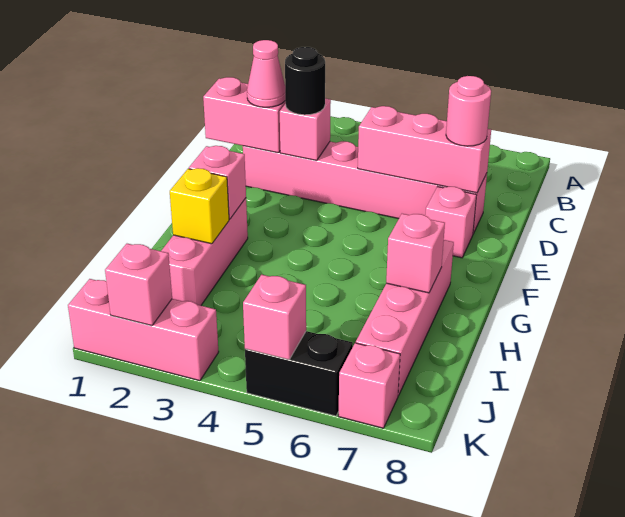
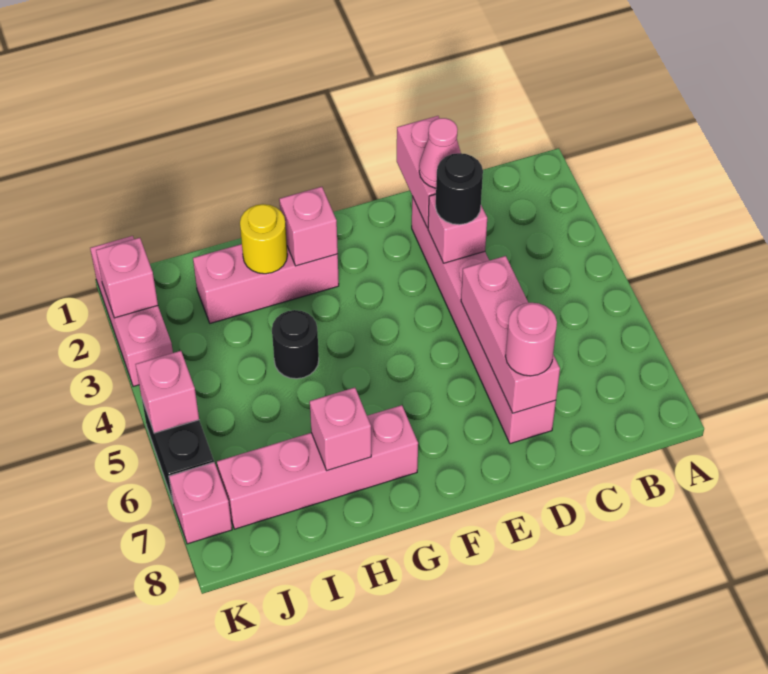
pink 1x1 brick [425,187,477,258] -> none
yellow 1x1 brick [170,168,229,244] -> yellow 1x1 round brick [240,204,287,274]
none -> black 1x1 round brick [272,310,319,379]

